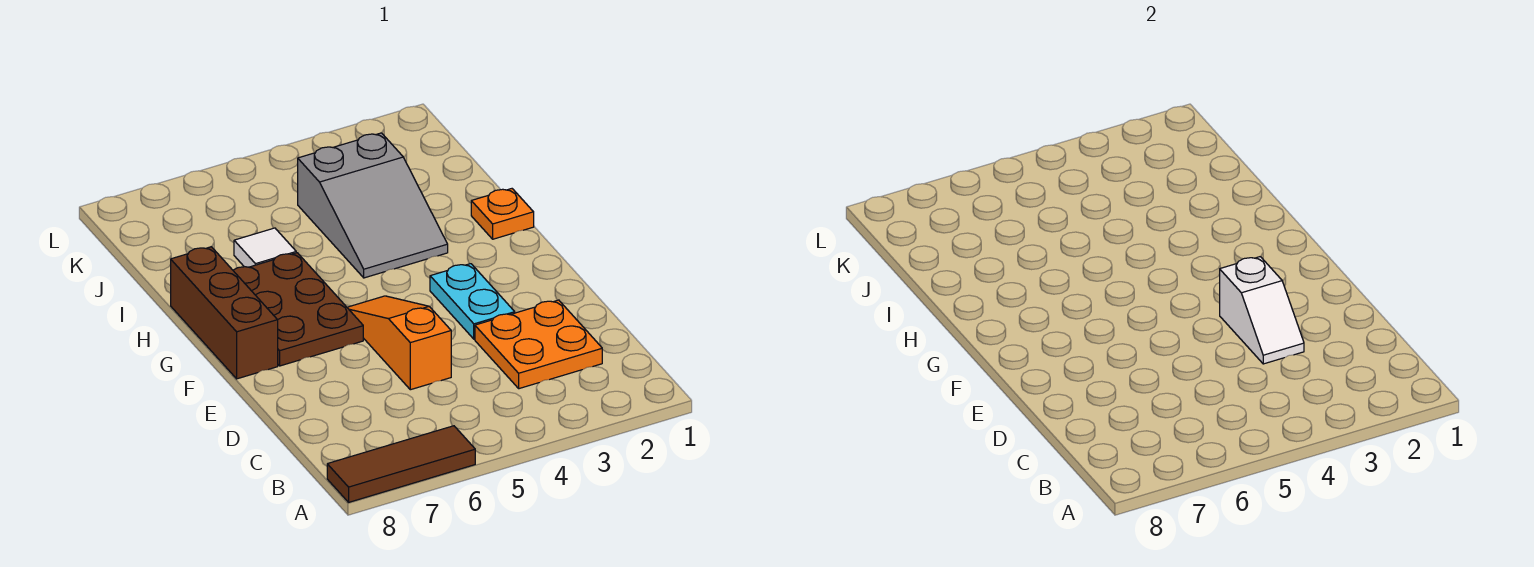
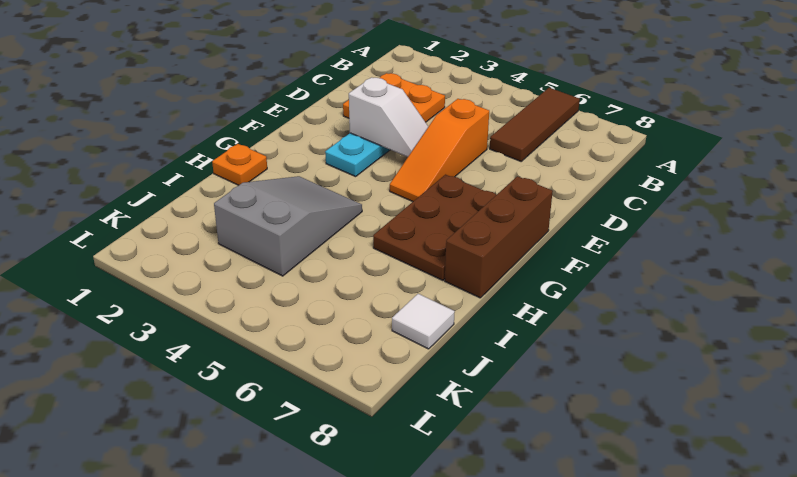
brown 1x3 tile [327,426,475,502] -> brown 1x3 tile turned to [490,88,580,161]
white 1x2 slope [1220,257,1304,364] -> white 1x2 slope turned to [349,77,428,157]
white 1x1 tile [234,228,296,267] -> white 1x1 tile moved to [392,294,455,349]

